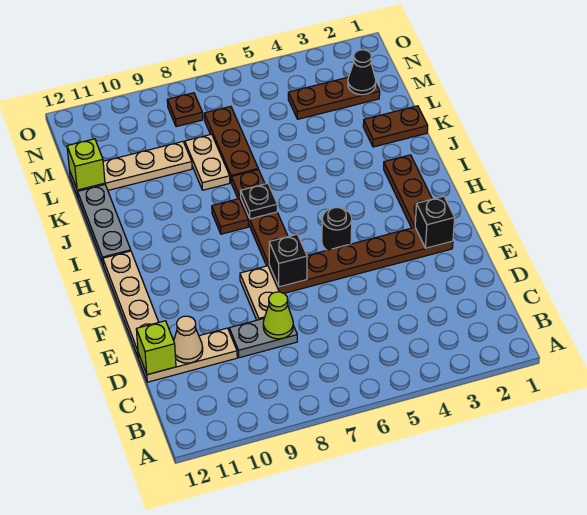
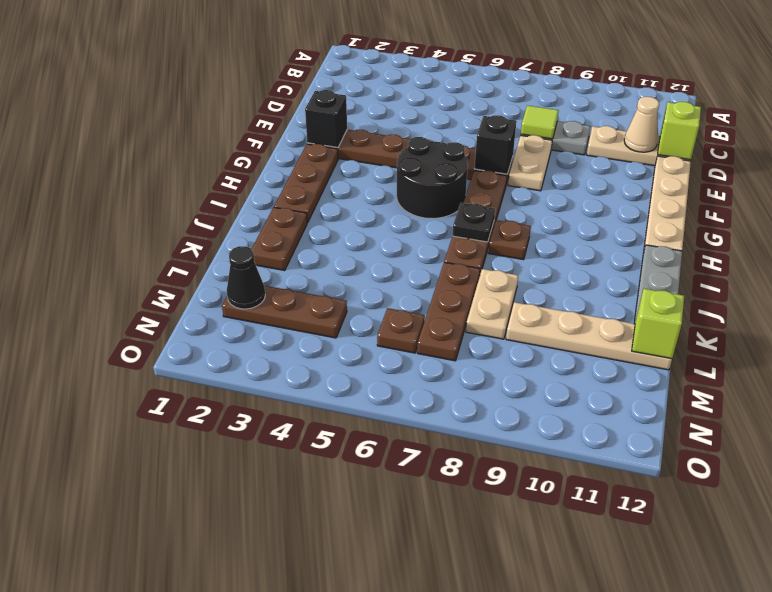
lime 1x1 cone [263,292,293,339] -> lime 1x1 tile [521,106,559,139]
black 1x1 round brick [322,208,352,250] -> black 2x2 round brick [397,137,468,219]
brown 1x2 plate [363,106,428,147] -> brown 1x2 plate turned to [252,207,307,270]
brown 1x1 plate [167,93,203,127] -> brown 1x1 plate moved to [377,308,425,353]

